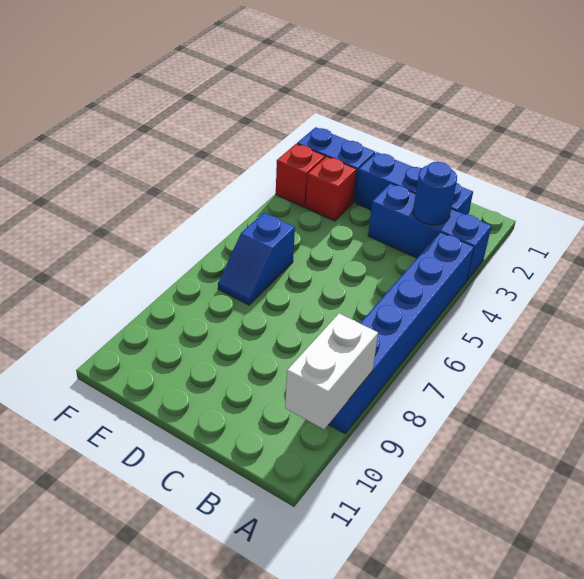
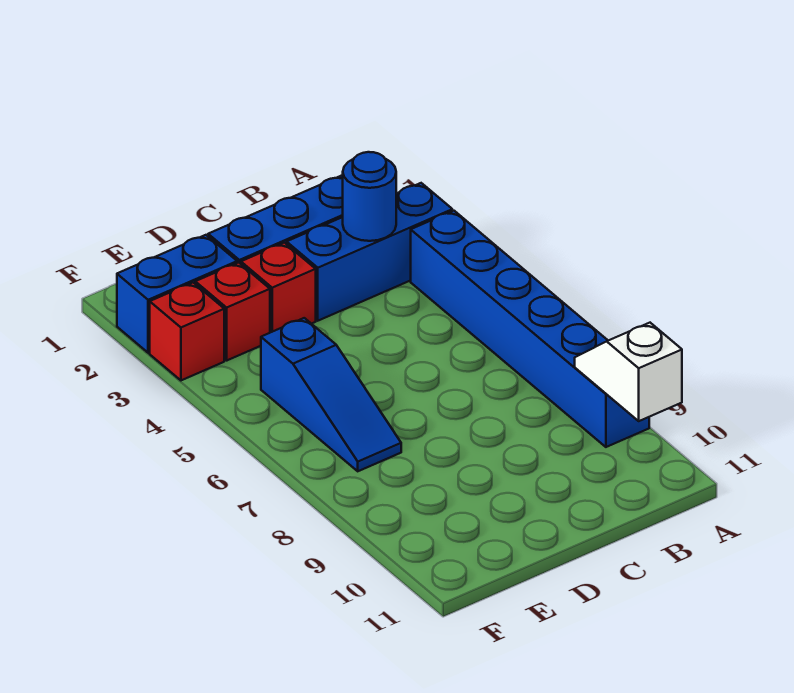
white 1x2 brick [285,313,378,429] -> white 1x2 slope [575,323,682,421]
none -> red 1x1 brick [241,243,316,333]
blue 1x2 slope [218,213,295,305] -> blue 1x3 slope [261,318,401,471]

